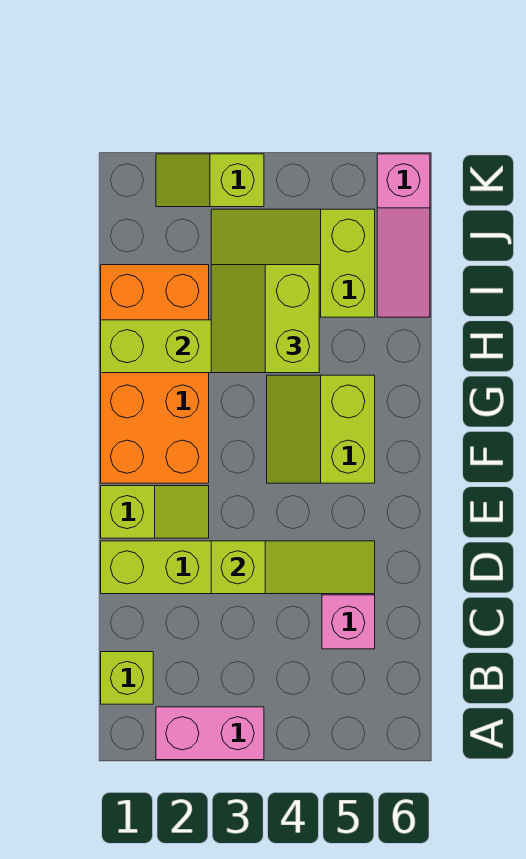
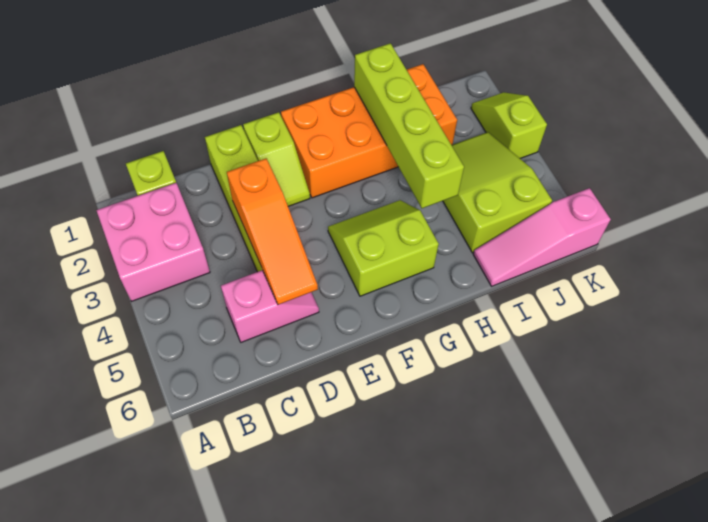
pink 1x2 brick [156,707,264,760] -> pink 2x2 brick [96,183,210,301]
lime 1x3 slope [211,541,375,594] -> orange 1x3 slope [227,158,318,305]
lime 2x2 slope [211,265,319,373] -> none

